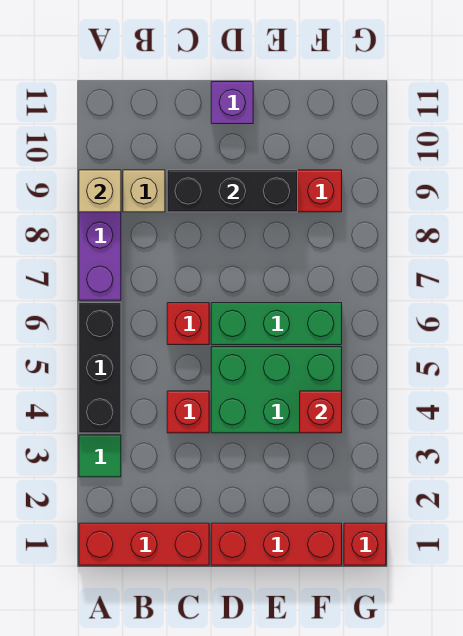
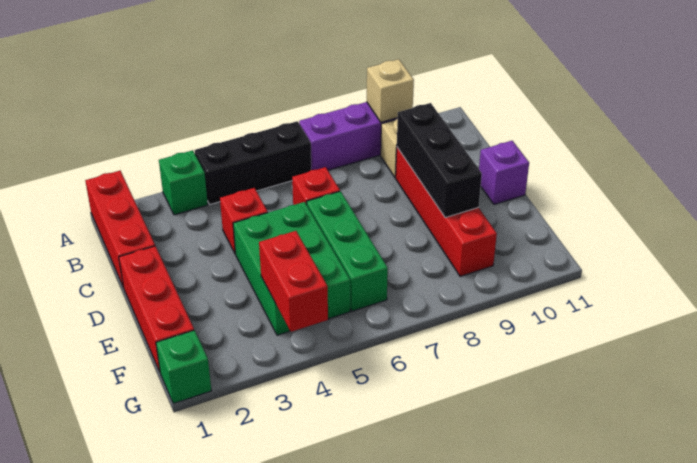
green 1x1 tile [79,435,121,477] -> green 1x1 brick [159,150,208,215]
red 1x1 brick [300,391,342,433] -> red 1x2 brick [259,231,328,332]
red 1x1 brick [344,523,386,565] -> green 1x1 brick [156,330,211,404]

